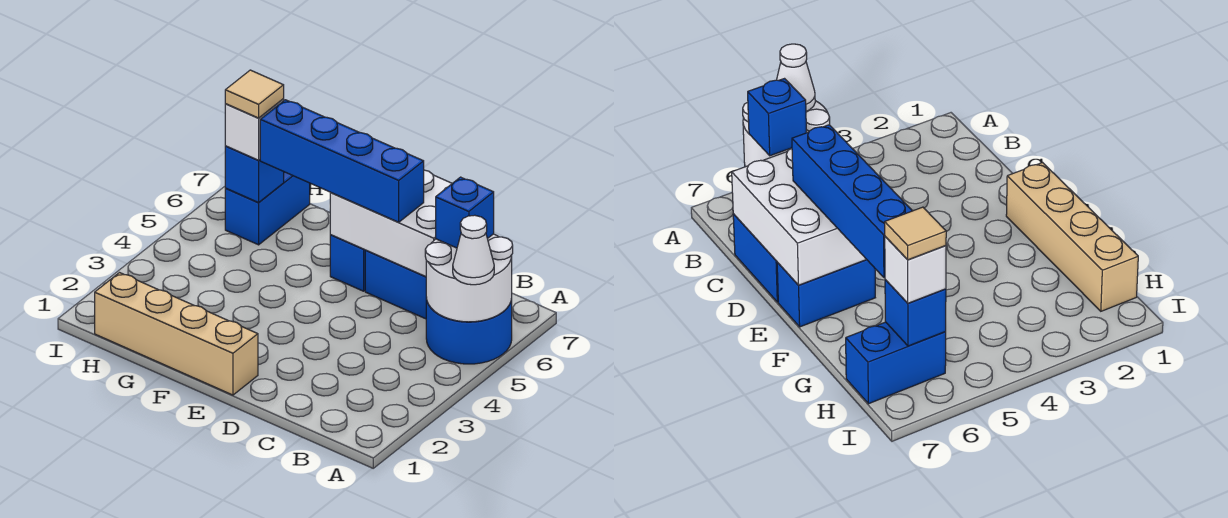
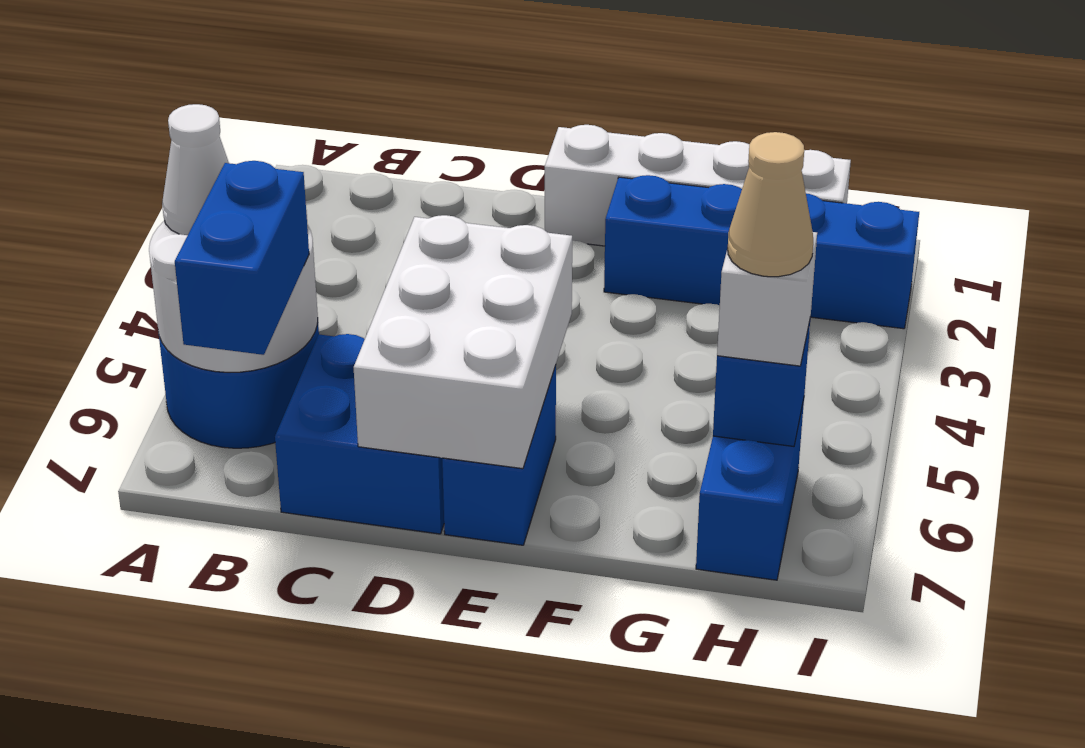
blue 1x1 brick [436,177,494,248] -> blue 1x2 brick [175,161,309,355]
white 2x3 brick [330,170,452,277] -> white 2x3 brick turned to [354,215,572,469]
blue 1x4 brick [260,100,424,222] -> blue 1x4 brick moved to [604,175,919,329]
tan 1x4 brick [95,273,258,395] -> white 1x4 brick [545,125,851,246]
tan 1x1 tile [225,70,284,118] -> tan 1x1 cone [728,132,813,277]

